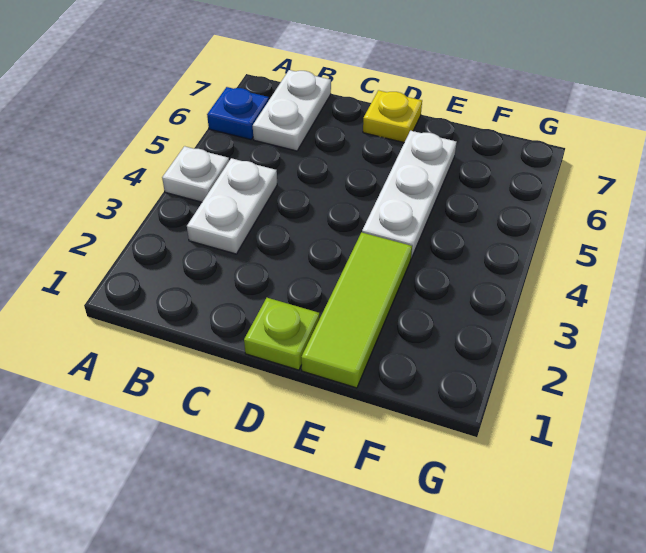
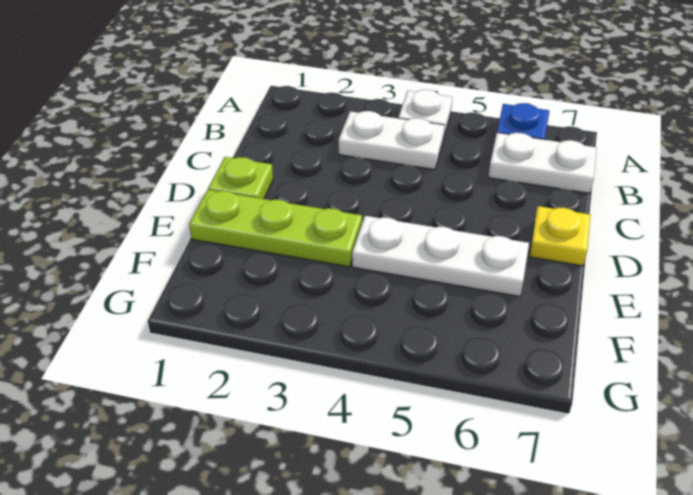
lime 1x3 tile [301,232,412,388] -> lime 1x3 plate [189,190,362,267]

